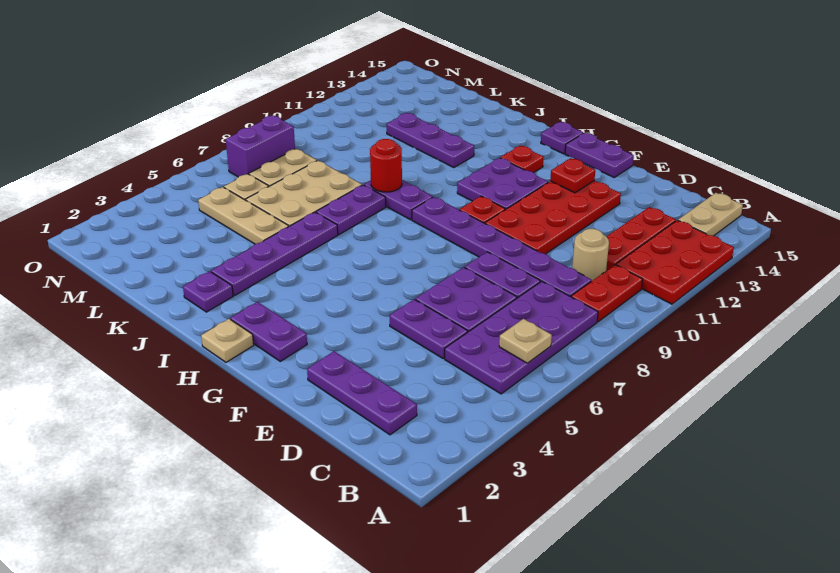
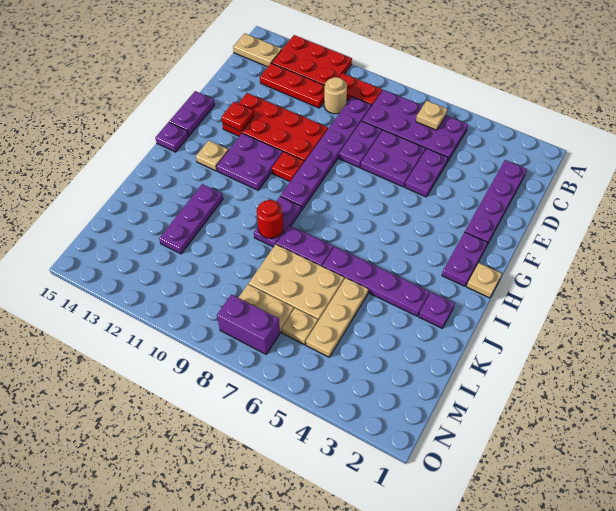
purple 1x3 plate [307,351,417,435] -> purple 1x4 plate [465,160,527,245]
red 1x1 plate [501,146,544,173] -> tan 1x1 plate [196,140,228,171]

